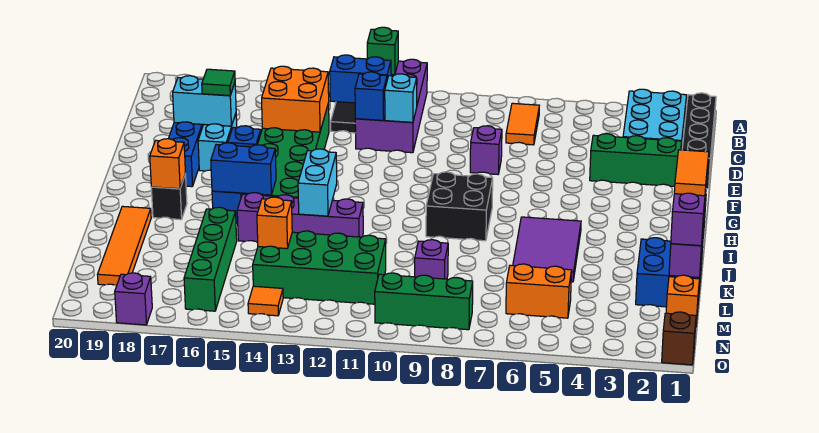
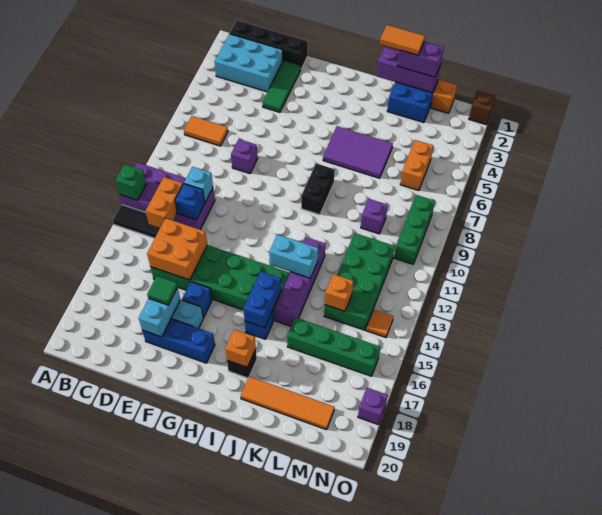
blue 1x2 brick [330,55,391,103] -> orange 1x2 brick [146,177,183,228]
green 1x3 brick [590,134,682,186] -> green 1x3 tile [262,60,301,112]
black 2x2 brick [426,172,493,241] -> black 1x2 brick [301,163,335,215]

